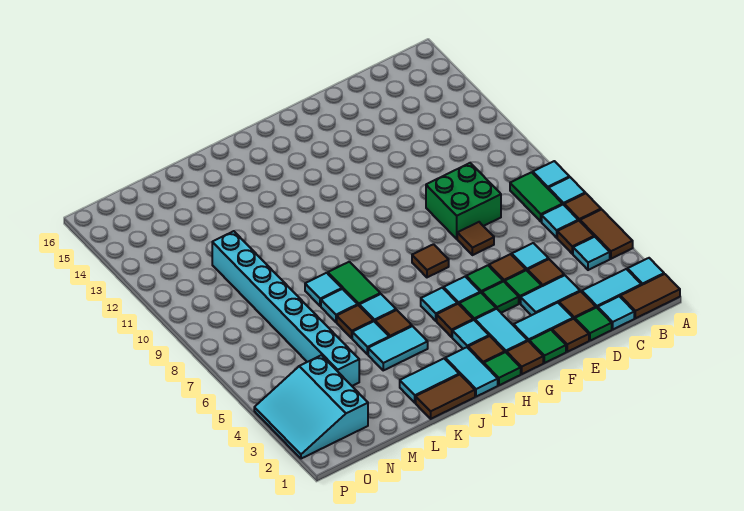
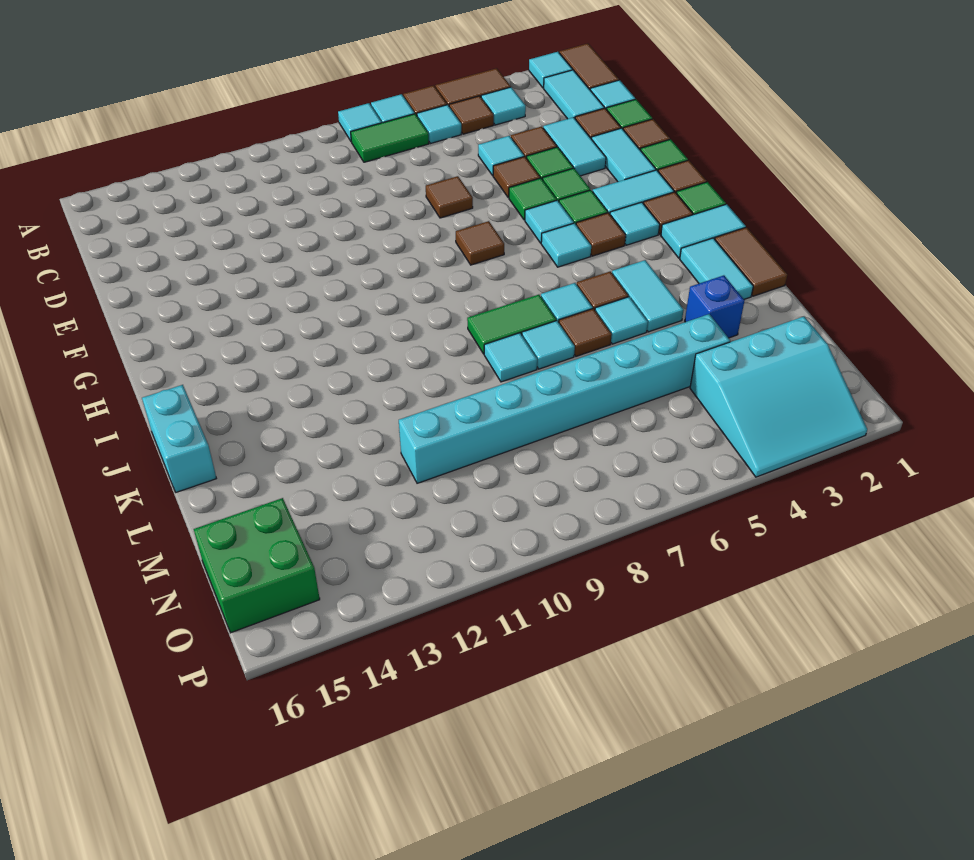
green 2x2 brick [426,163,501,239] -> green 2x2 brick moved to [194,498,320,633]
none -> cyan 1x2 brick [142,385,216,492]
none -> blue 1x1 brick [685,275,745,338]

